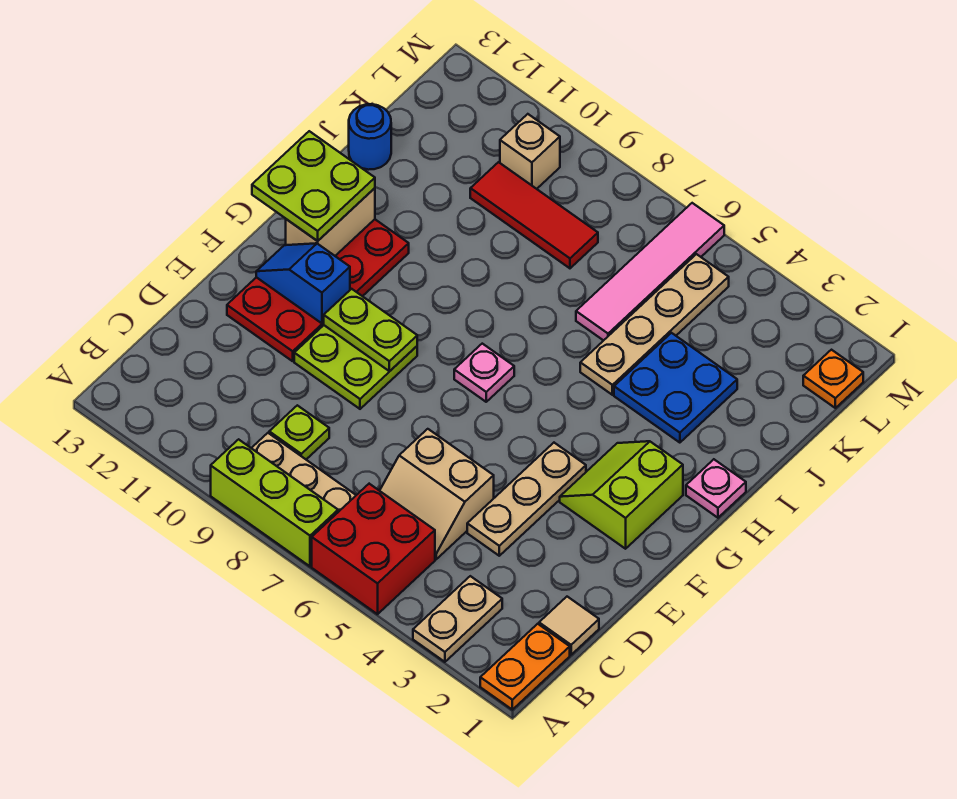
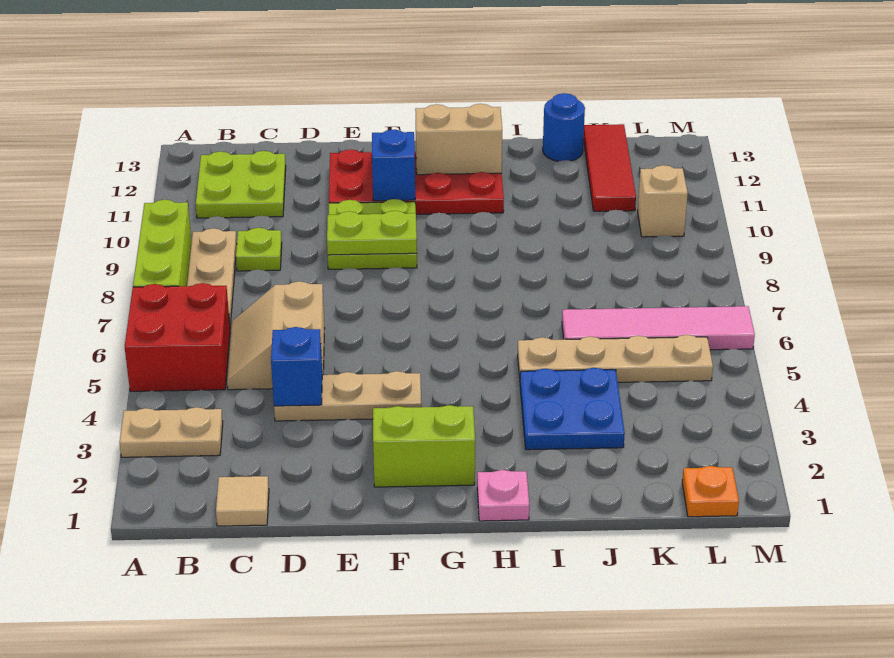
orange 1x2 plate [480,624,570,710] -> none
none -> blue 1x1 brick [271,327,322,406]
lime 1x2 plate [323,289,417,371] -> lime 1x2 plate turned to [327,211,417,255]
pink 1x1 plate [454,344,514,402] -> none
lime 2x2 plate [252,131,375,241] -> lime 2x2 plate moved to [196,151,286,218]
red 1x3 tile [470,162,598,268] -> red 1x3 tile moved to [583,124,636,211]

